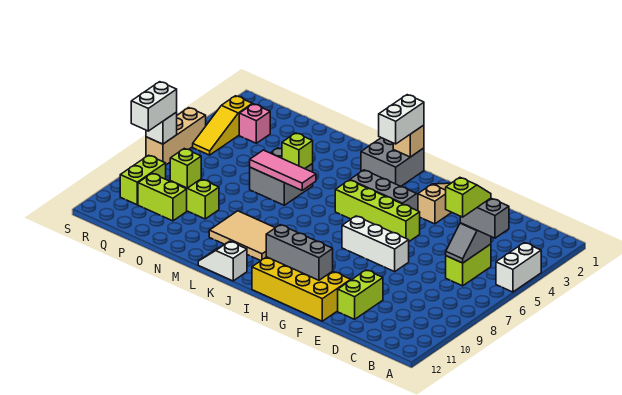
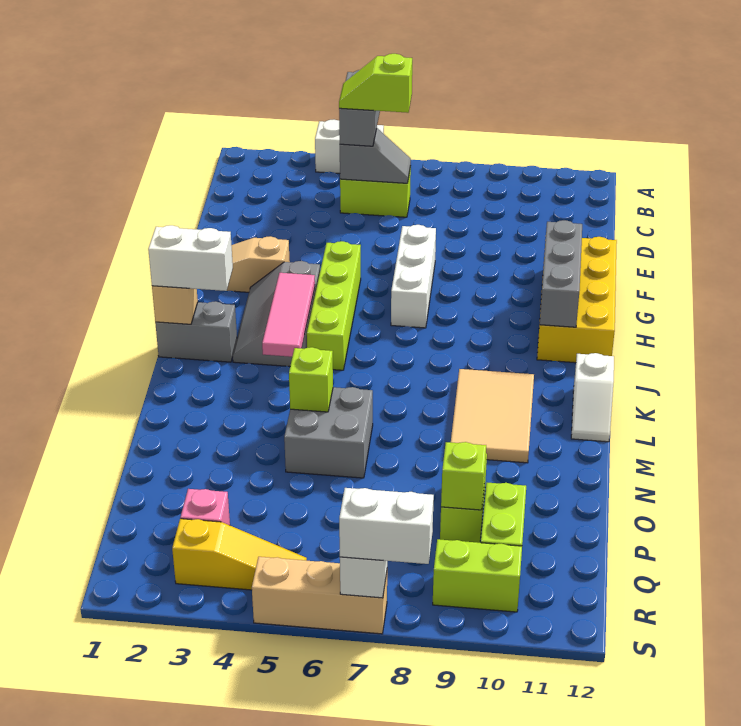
lime 1x2 brick [338,270,383,319] -> none
grey 2x2 brick [361,138,424,186] -> grey 1x2 brick [155,301,237,362]
pink 1x3 tile [250,150,316,190] -> pink 1x3 tile moved to [262,273,315,357]

